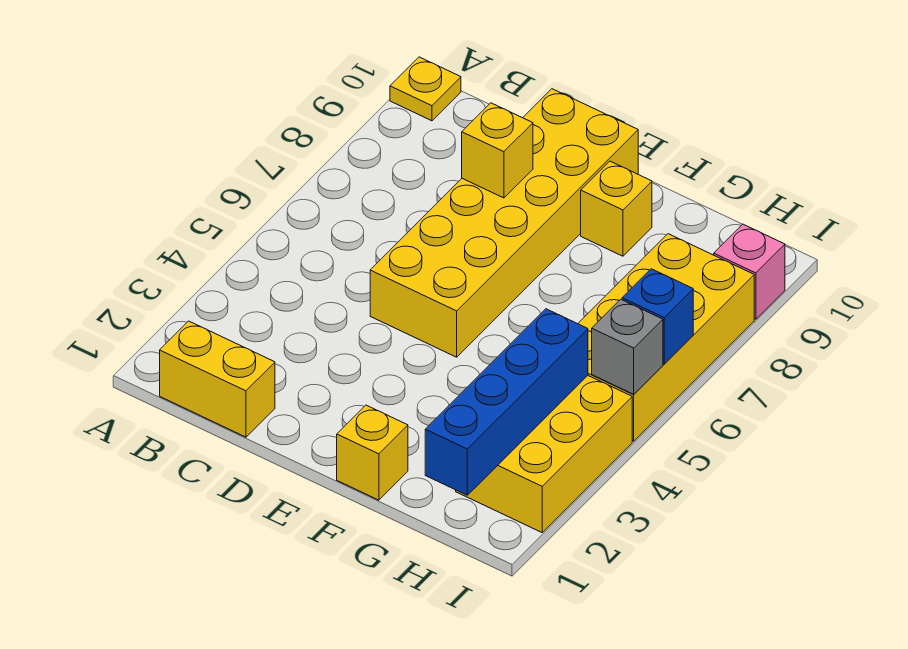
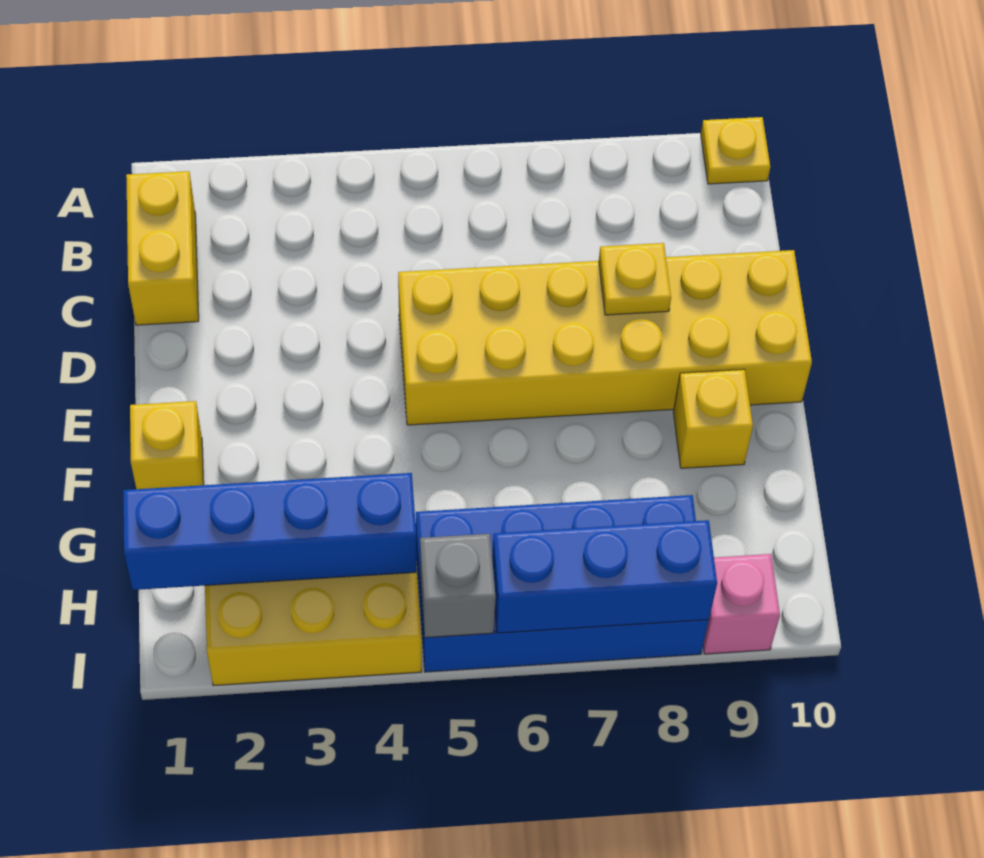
yellow 1x1 brick [462,103,533,198] -> yellow 1x1 plate [599,243,671,315]
yellow 2x4 brick [578,234,754,441] -> blue 2x4 brick [416,495,709,672]
blue 1x1 brick [622,269,693,364] -> blue 1x3 brick [492,520,717,633]

